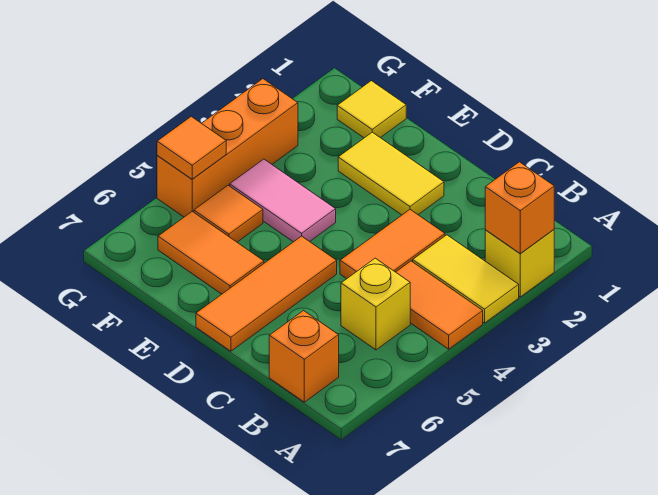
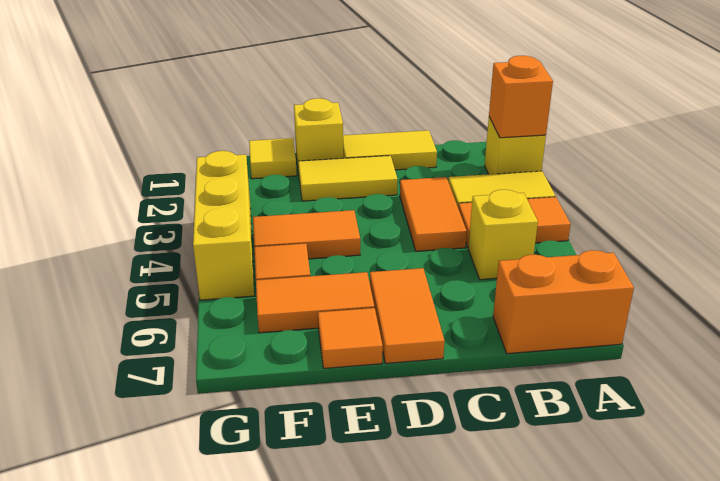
orange 1x1 brick [269,311,339,402] -> orange 1x2 brick [493,250,634,354]
none -> yellow 1x2 tile [343,130,437,170]
orange 1x3 tile [196,236,337,351] -> orange 1x2 tile [370,268,445,363]
none -> yellow 1x1 brick [294,98,343,172]
pink 1x2 tile [230,159,336,242] -> orange 1x2 tile [253,210,360,259]
orange 1x3 brick [157,79,298,217] -> yellow 1x3 brick [193,151,254,300]
orange 1x1 tile [157,116,226,179] -> orange 1x1 tile moved to [318,308,383,368]

